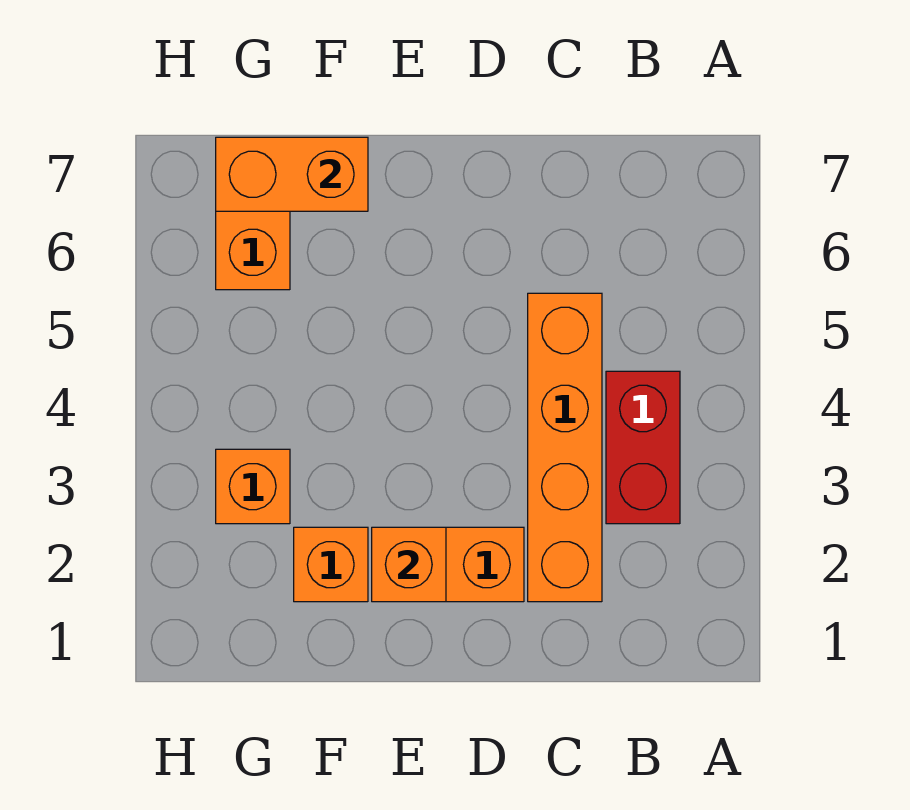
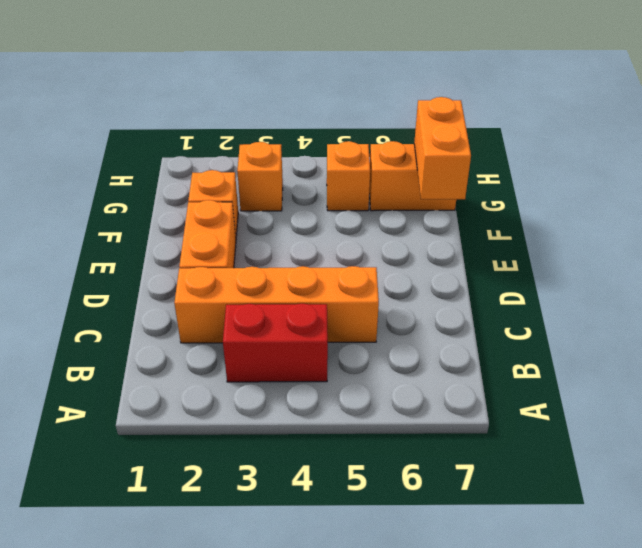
orange 1x1 brick [372,527,446,602] -> orange 1x1 brick moved to [327,141,370,211]

